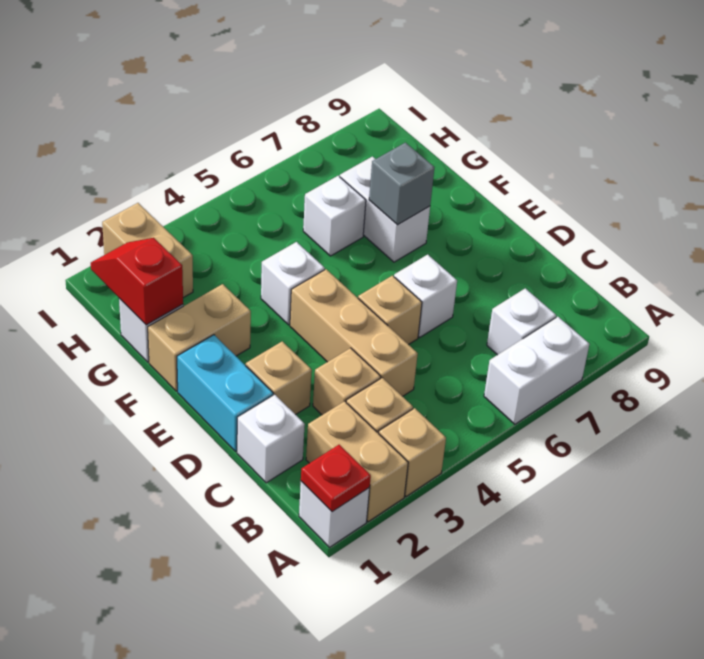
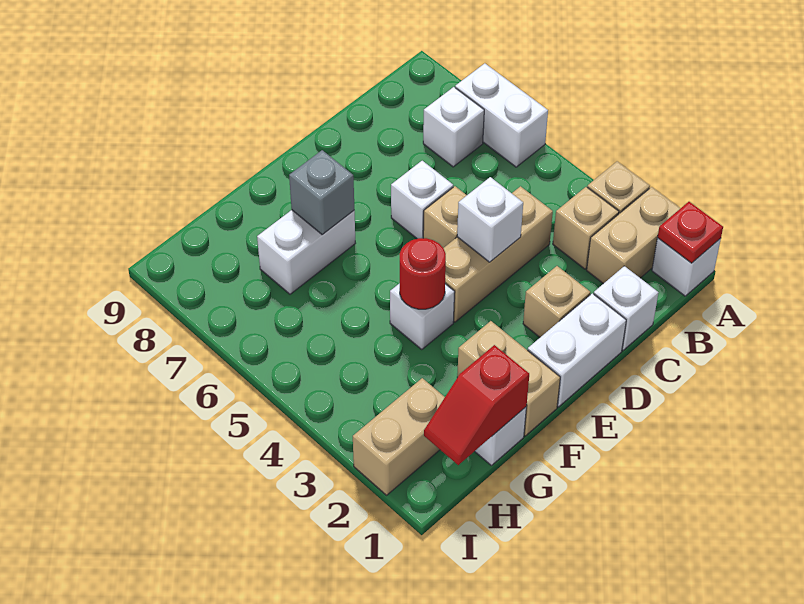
tan 1x1 brick [313,348,381,415] -> none
cyan 1x2 brick [177,335,273,451] -> white 1x2 brick [528,293,626,407]
none -> red 1x1 round brick [400,238,446,309]
white 1x1 brick [303,176,366,256] -> white 1x1 brick moved to [457,177,523,262]

